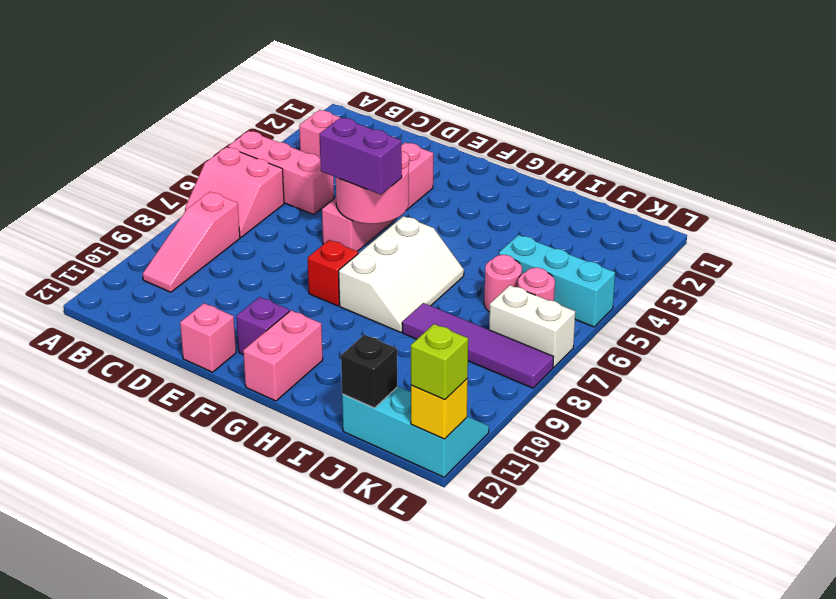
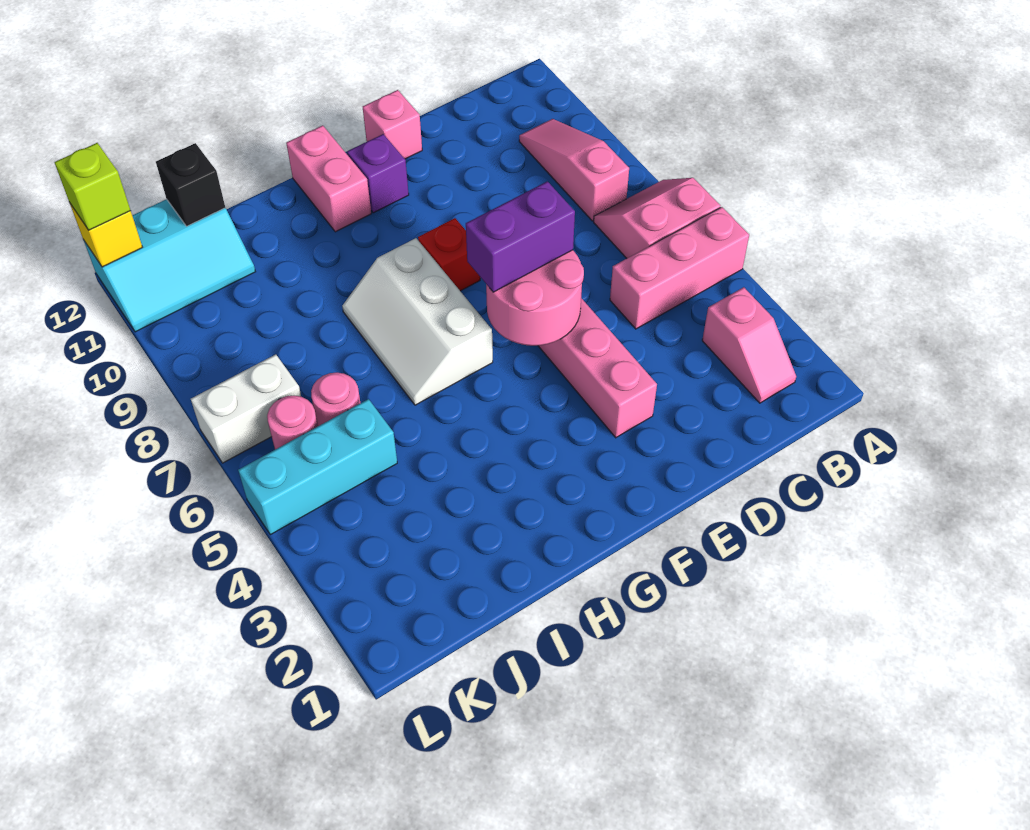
purple 1x4 tile [402,303,554,388] -> none

